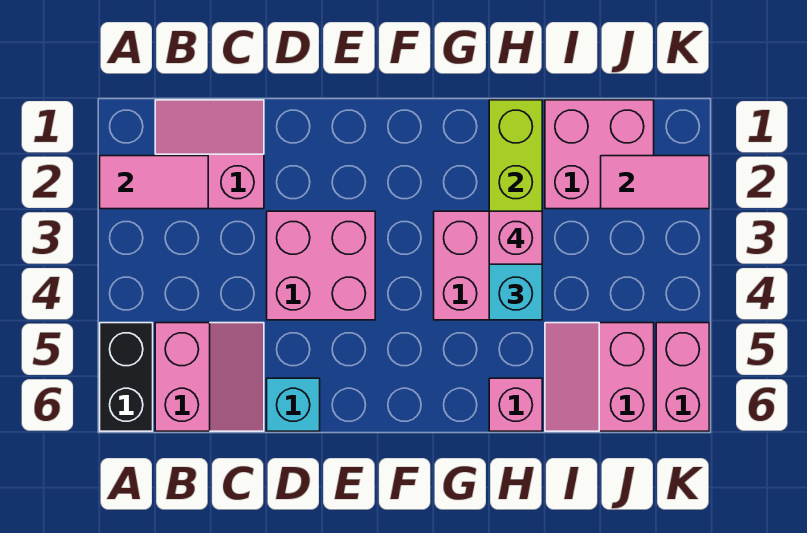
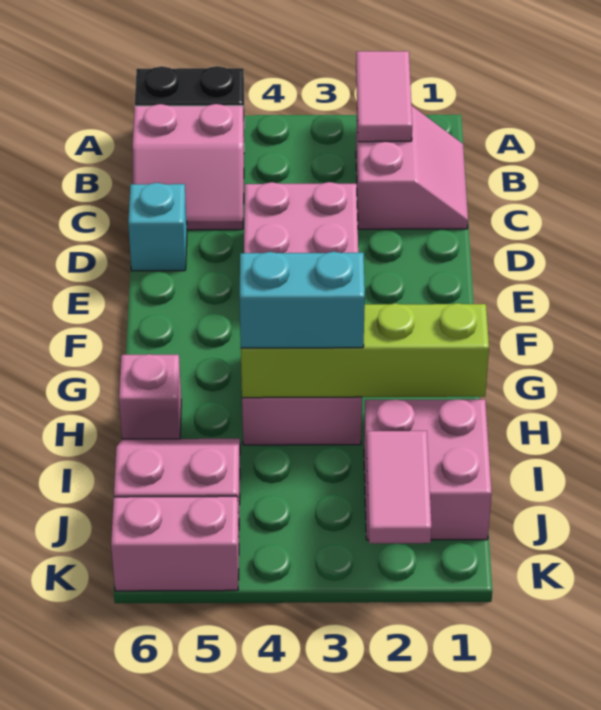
pink 1x1 brick [489,211,542,264] -> none

